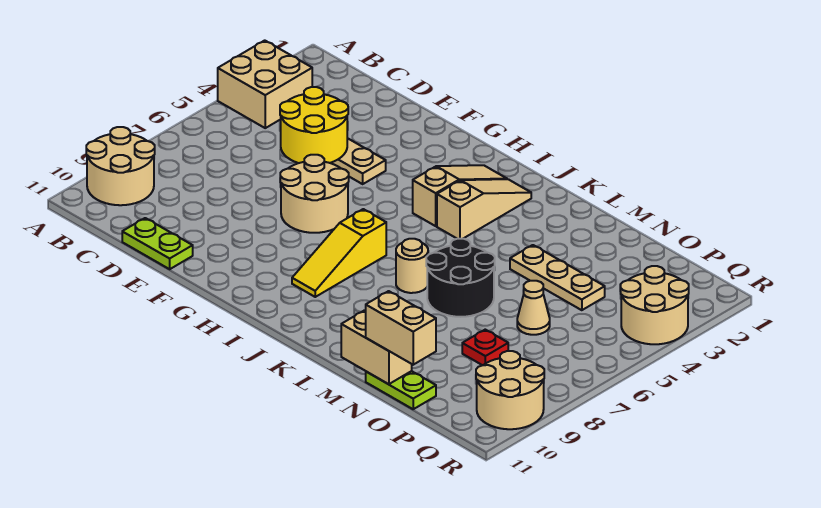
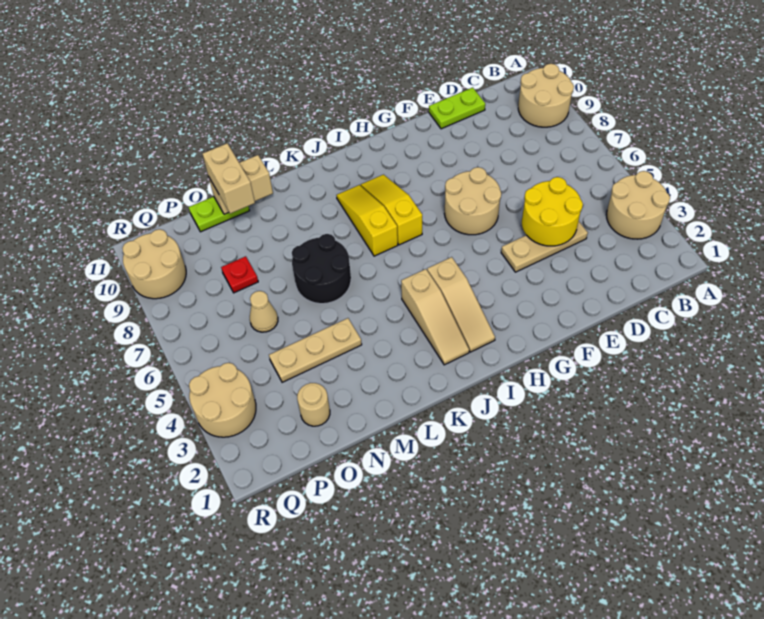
tan 2x2 brick [218,40,312,128] -> tan 2x2 round brick [606,171,670,239]
none -> yellow 1x3 slope [336,185,398,256]
tan 1x1 round brick [396,239,428,293] -> tan 1x1 round brick moved to [297,383,330,426]
tan 1x2 brick [366,291,436,365] -> tan 1x2 brick turned to [203,143,255,214]

